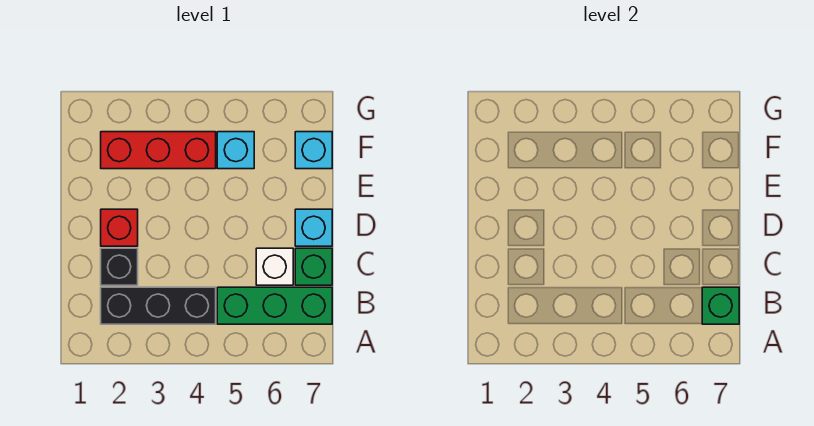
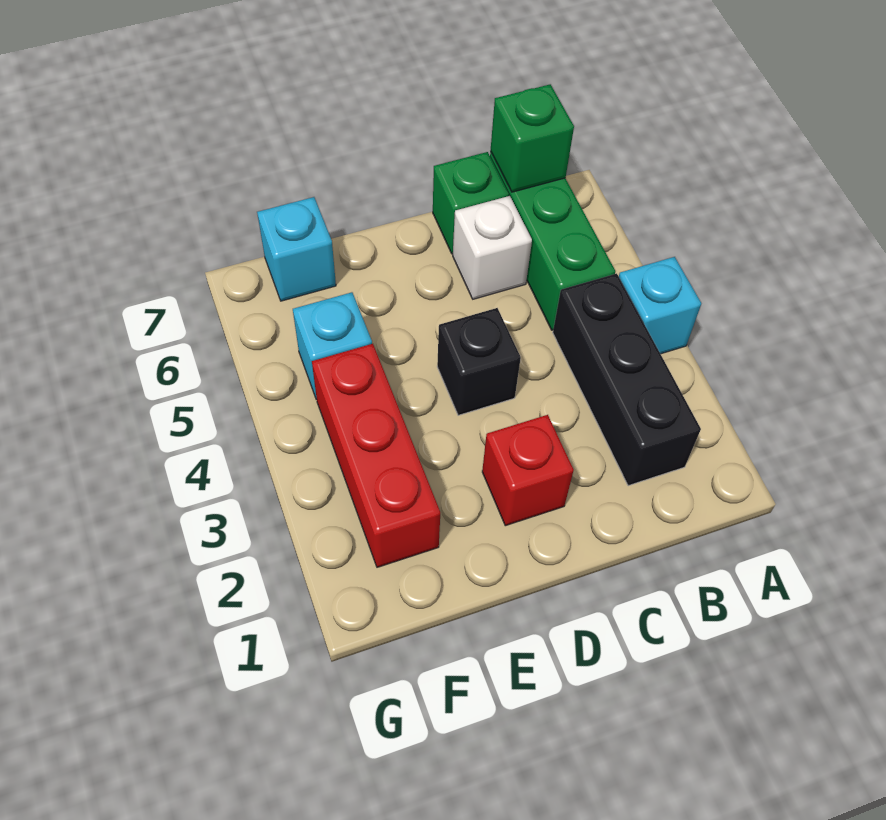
black 1x1 brick [101,248,138,285] -> black 1x1 brick moved to [437,308,521,415]
cyan 1x1 brick [295,209,332,246] -> cyan 1x1 brick moved to [619,257,701,354]

